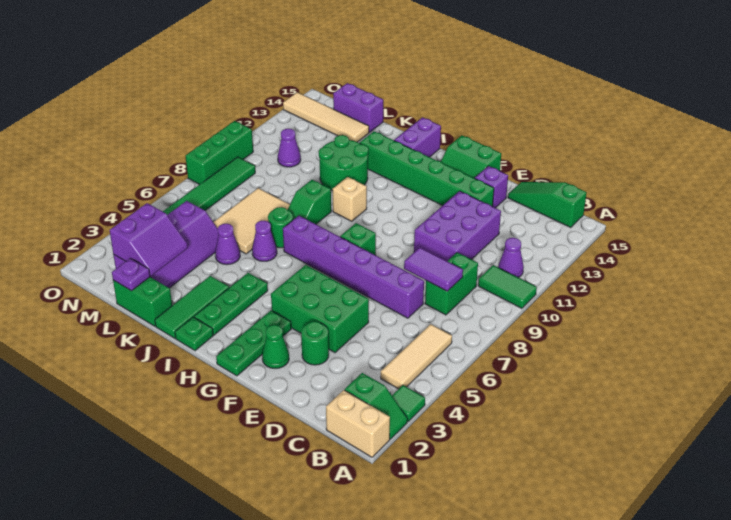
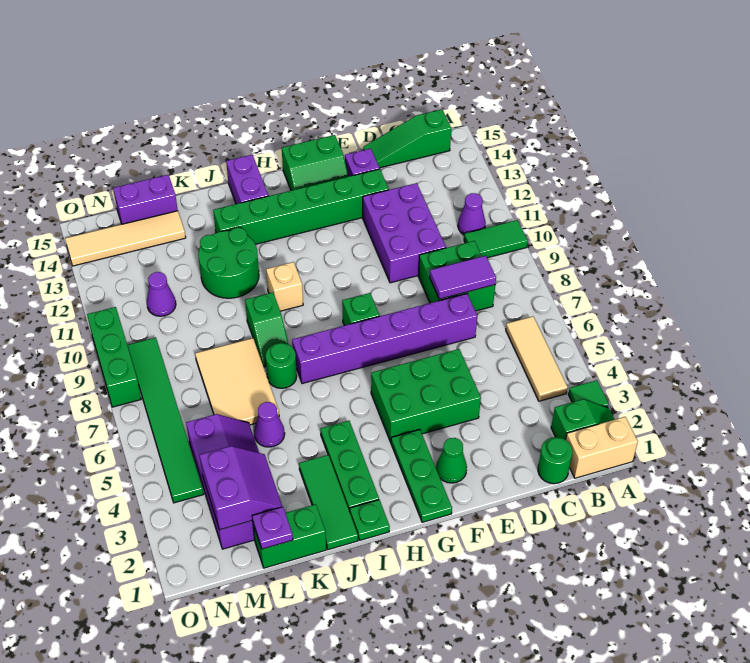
green 1x2 brick [425,253,478,315] -> green 2x2 brick [418,241,495,311]
green 1x1 round brick [301,321,329,365] -> green 1x1 round brick moved to [538,437,572,484]
purple 1x1 cone [252,221,277,261] -> none

